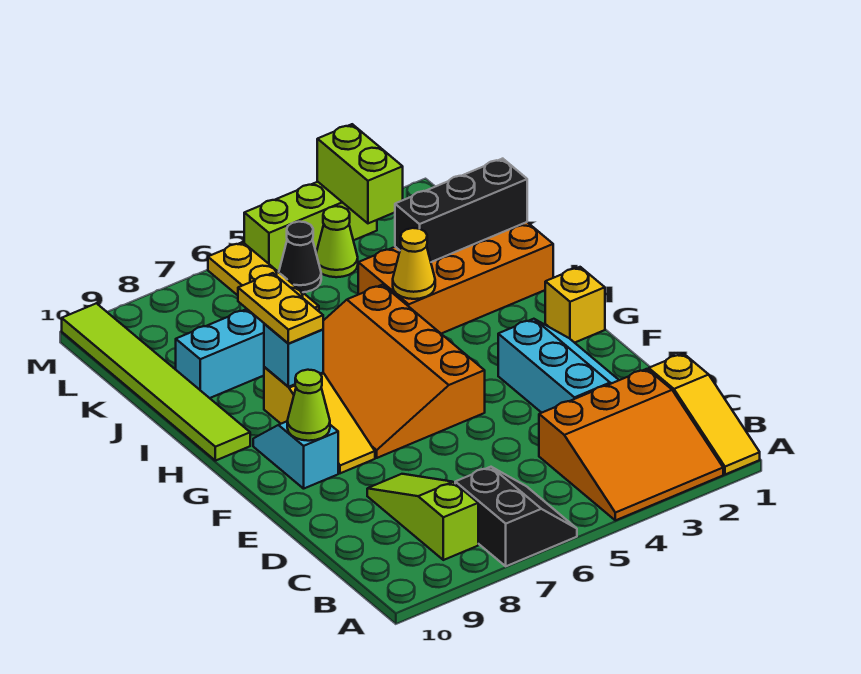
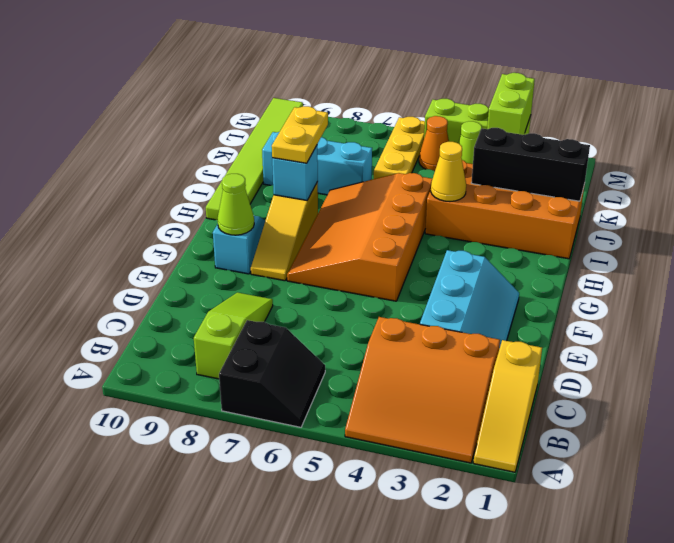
yellow 1x1 brick [545,267,605,343] -> none
black 1x1 cone [279,222,321,292] -> orange 1x1 cone [419,116,449,171]

